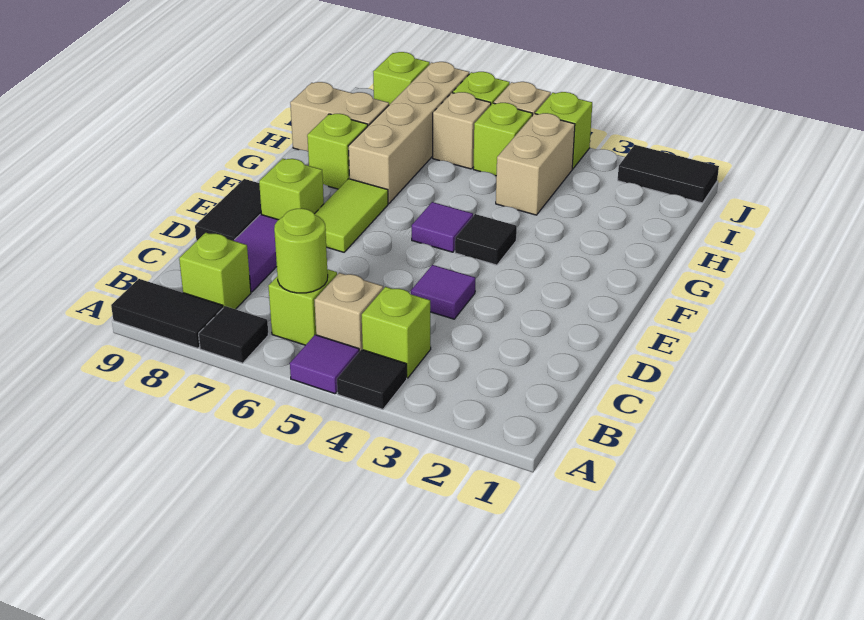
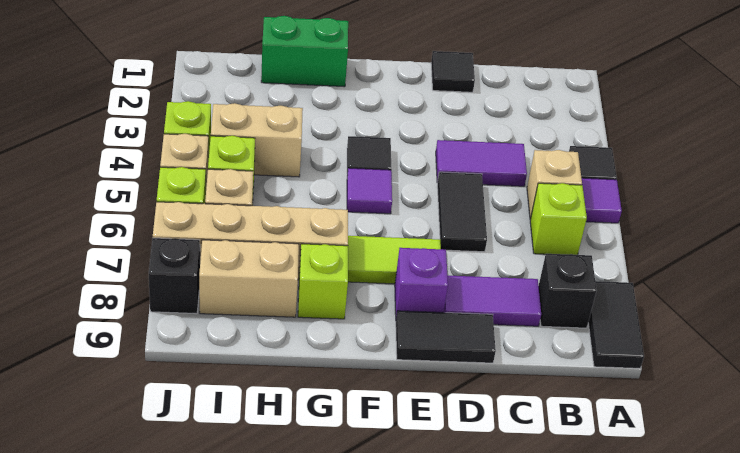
black 1x1 tile [199,306,268,363] -> black 1x1 tile moved to [431,51,475,92]
lime 1x1 brick [362,287,431,378] -> none
lime 1x1 round brick [274,208,328,293] -> none
lime 1x1 brick [179,233,251,309] -> black 1x1 brick [539,254,597,328]
purple 1x1 tile [411,265,475,319] -> purple 1x2 tile [436,140,527,186]
lime 1x1 brick [259,159,324,220] -> purple 1x1 brick [395,248,448,316]
none -> green 1x2 brick [261,16,348,87]
tan 1x2 brick [290,82,389,151] -> tan 1x2 brick turned to [199,240,299,317]
black 1x2 tile [618,145,719,203] -> black 1x2 tile moved to [437,172,487,252]
lime 1x1 brick [373,52,430,105] -> black 1x1 brick [149,238,200,314]

